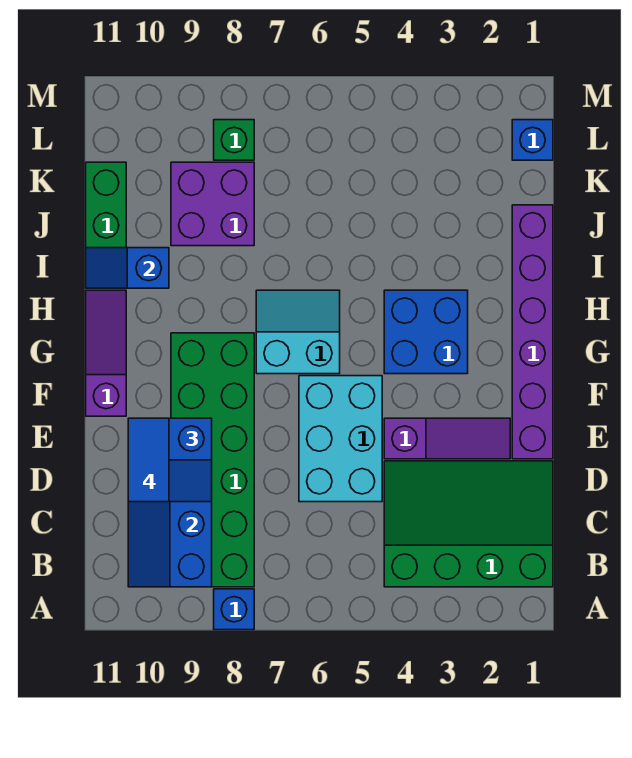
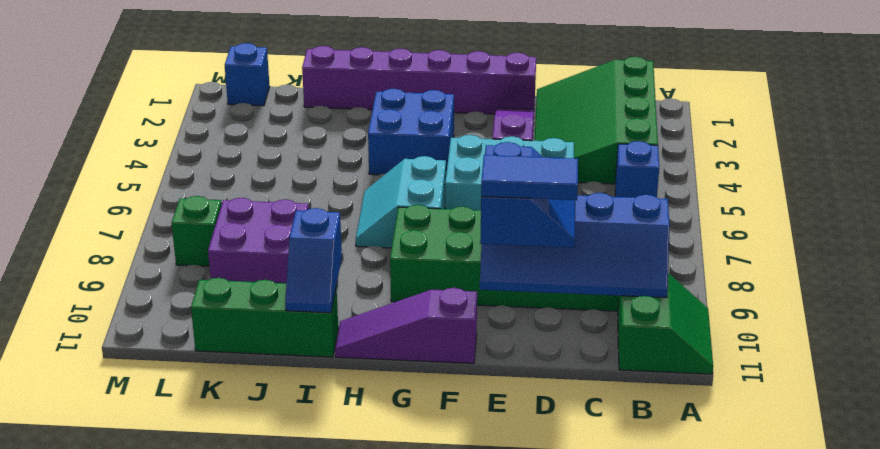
blue 1x1 brick [214,589,254,630] -> blue 1x1 brick moved to [615,141,659,198]
none -> green 2x2 slope [618,273,713,374]

